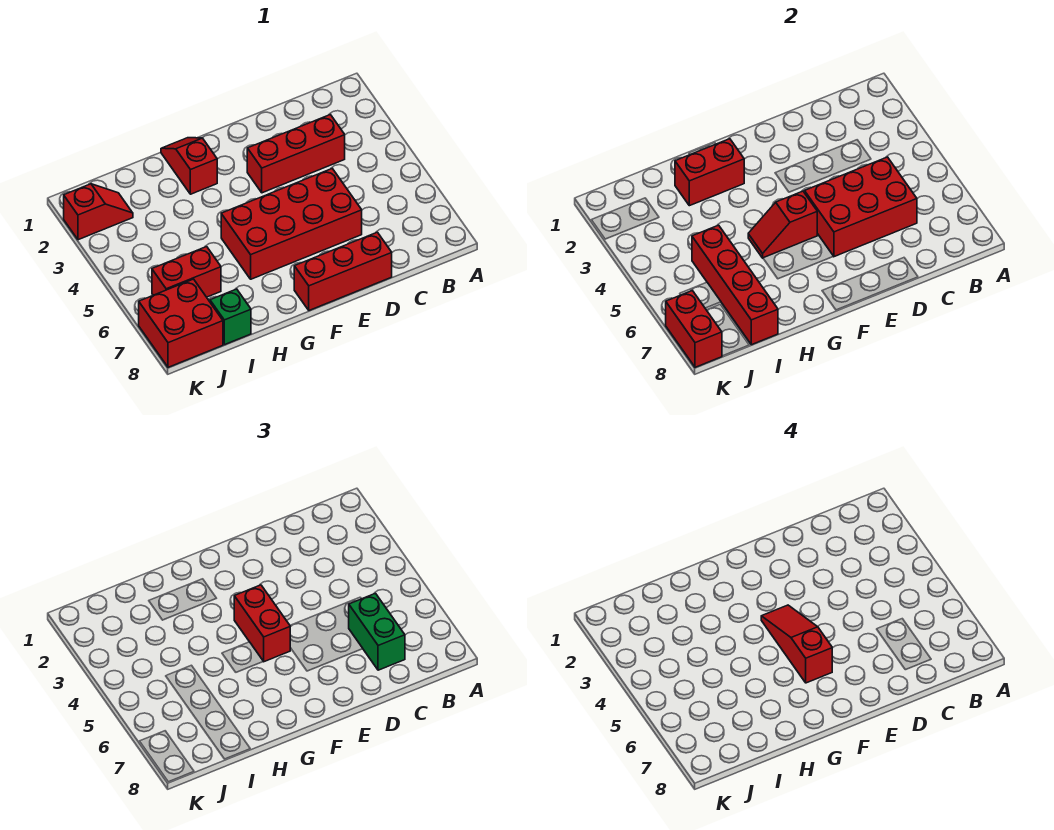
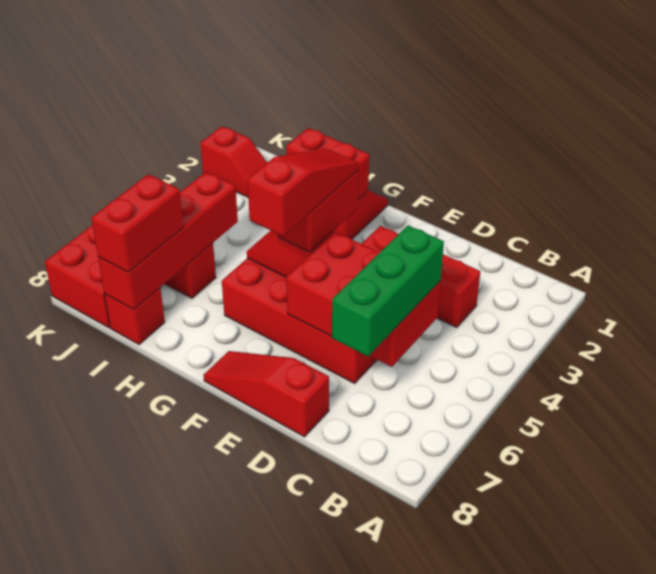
green 1x2 brick [349,593,405,670] -> green 1x3 brick [332,225,444,356]
red 1x3 brick [294,232,392,310] -> red 1x3 slope [203,351,329,437]
green 1x1 brick [210,289,251,345] -> red 1x1 brick [104,288,165,345]
red 1x2 brick [666,291,722,367] -> red 1x2 brick moved to [91,174,183,272]

